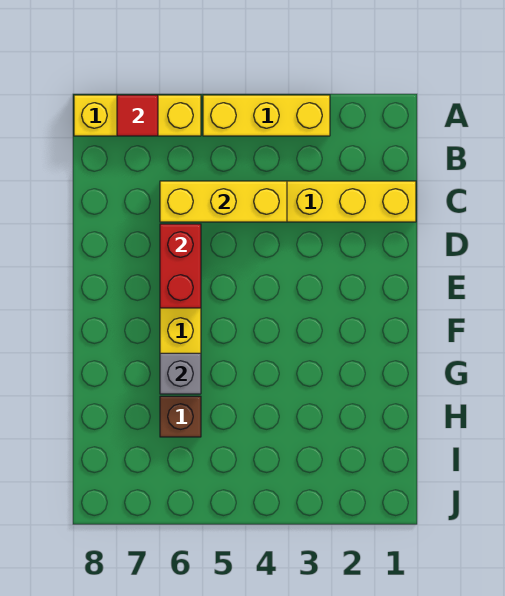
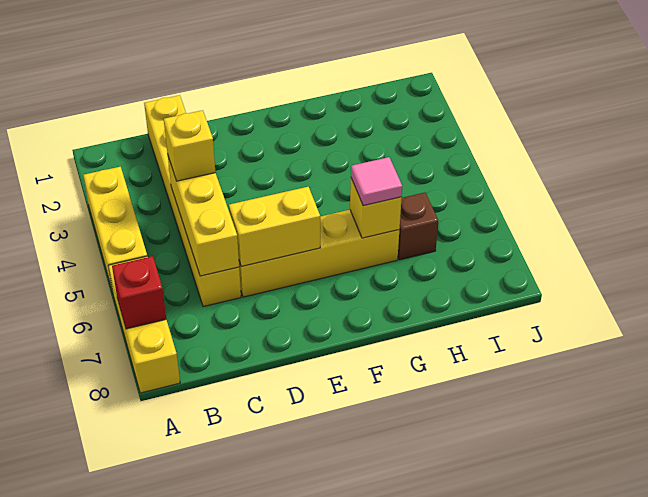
red 1x1 tile [117,95,158,136] -> red 1x1 brick [112,256,166,329]
none -> yellow 1x1 brick [164,110,216,181]
red 1x2 brick [160,224,201,308] -> yellow 1x2 brick [229,187,320,266]
grey 1x1 brick [160,353,201,394] -> yellow 1x1 brick [350,178,402,238]
none -> pink 1x1 tile [351,157,402,206]

